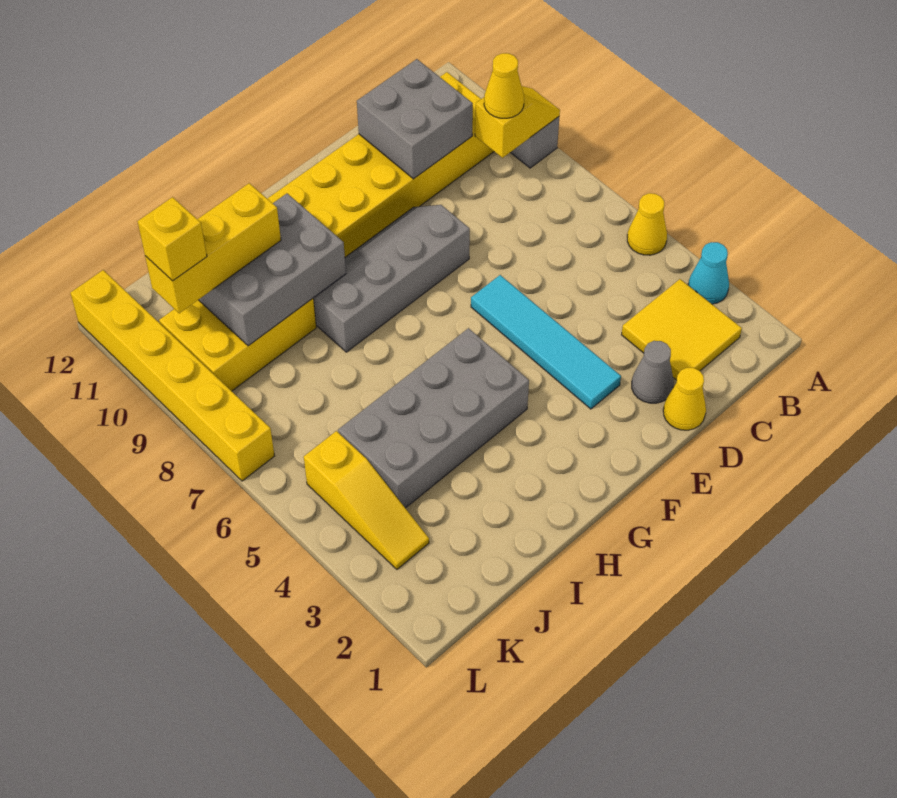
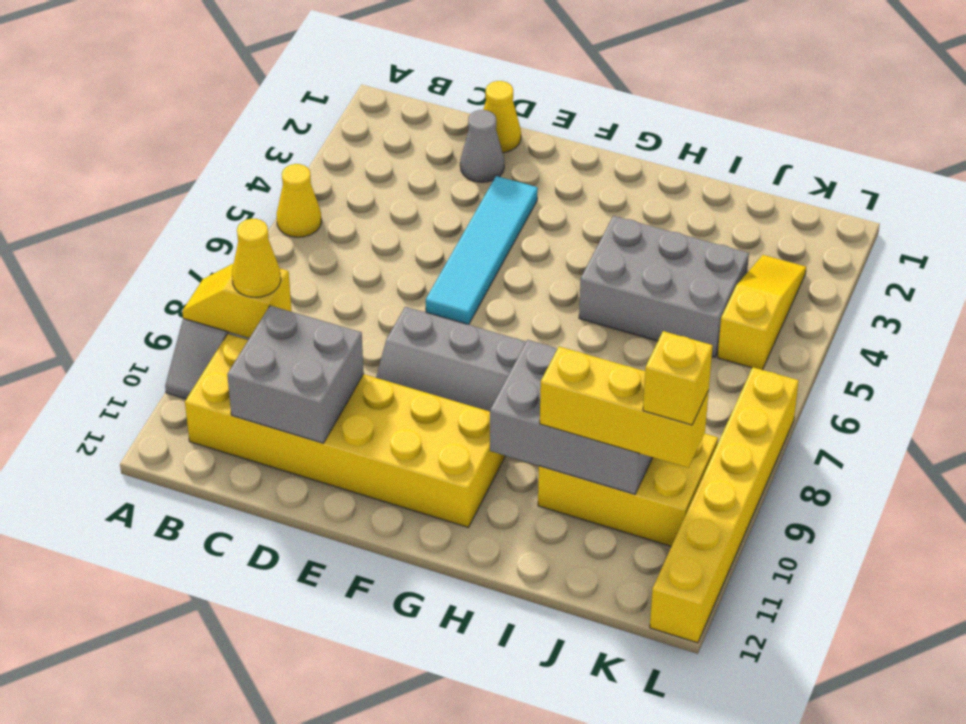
cyan 1x1 cone [688,242,729,304] -> none
yellow 2x2 tile [622,279,742,380] -> none
grey 2x4 brick [338,328,529,508] -> grey 2x3 brick [579,216,749,357]

